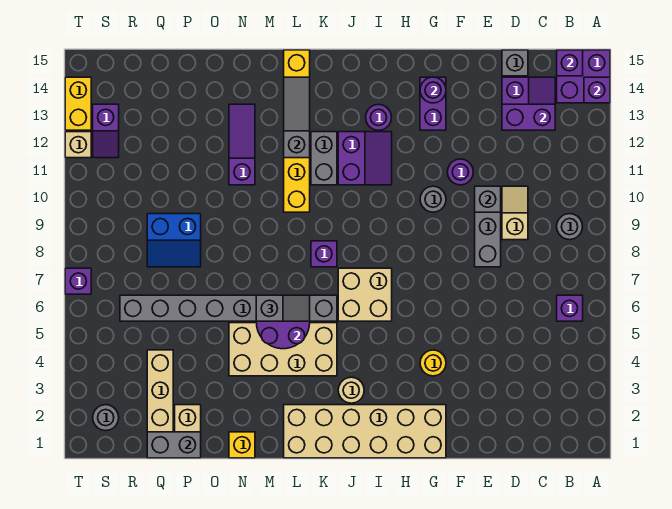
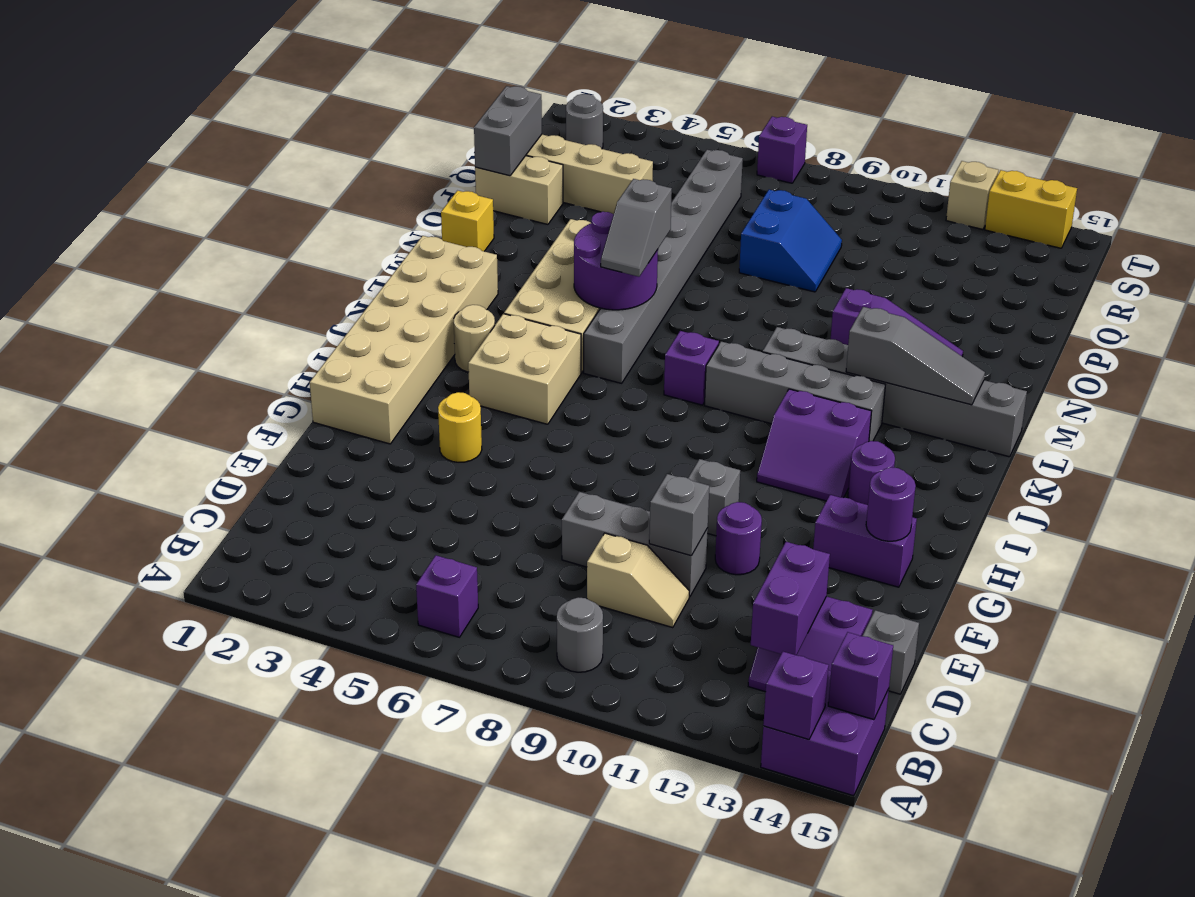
grey 1x1 round brick [420,186,446,212] -> grey 1x1 brick [688,459,740,536]
tan 2x2 brick [338,268,392,321] -> tan 2x2 brick moved to [468,314,581,424]
grey 1x2 brick [311,132,337,185] -> grey 1x4 brick [705,342,885,441]
yellow 1x6 brick [284,50,310,212] -> grey 1x6 brick [763,327,1027,457]
blue 2x2 slope [147,214,201,267] -> blue 2x2 slope turned to [739,190,842,292]
purple 1x2 slope [93,104,119,158] -> none

